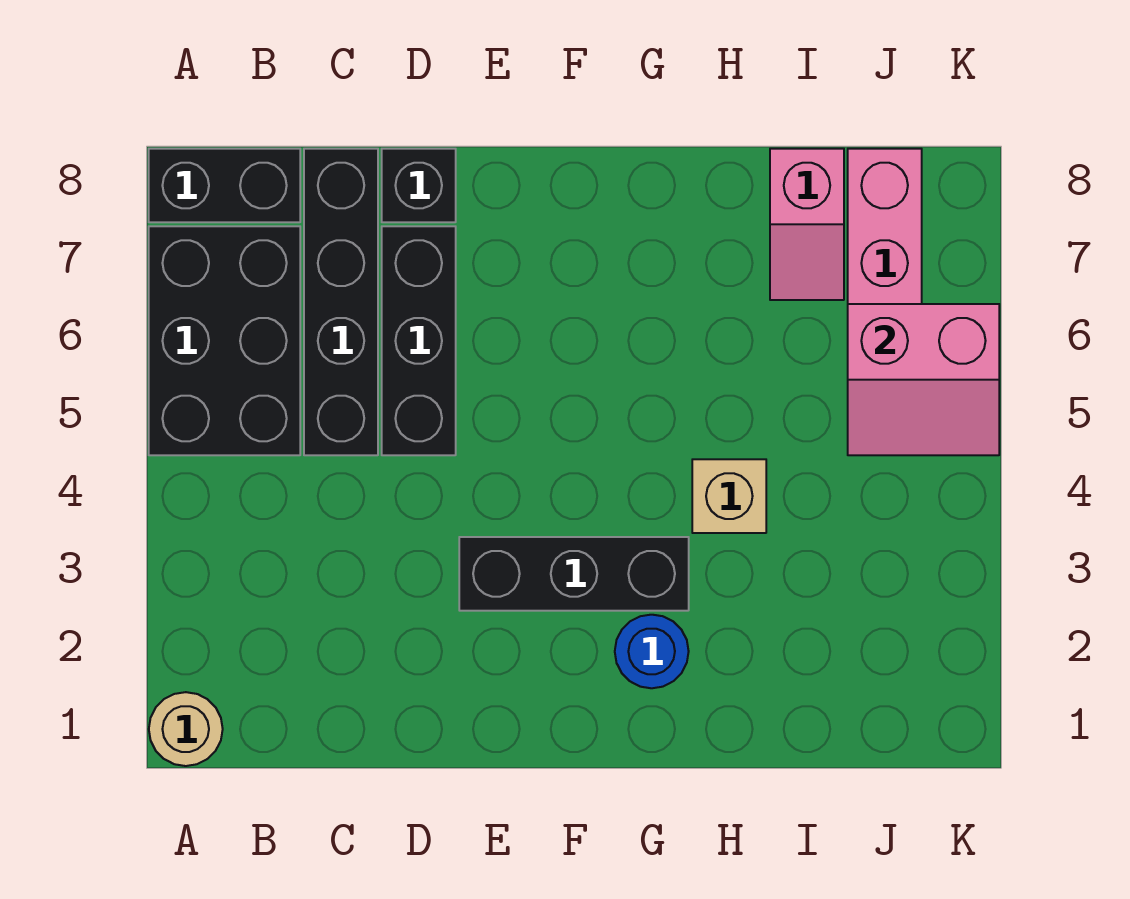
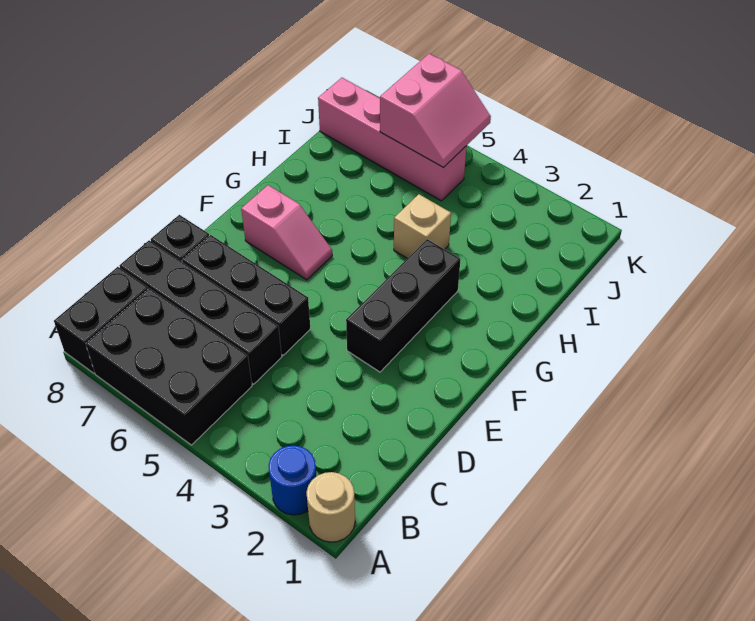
blue 1x1 round brick [615,615,689,688] -> blue 1x1 round brick moved to [269,445,316,515]
pink 1x2 slope [770,149,844,300] -> pink 1x2 slope moved to [241,185,332,280]

